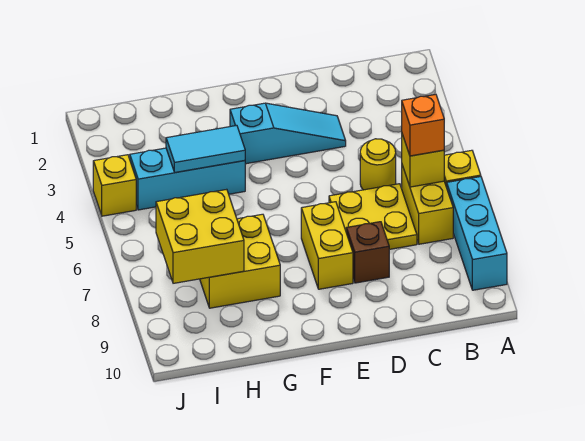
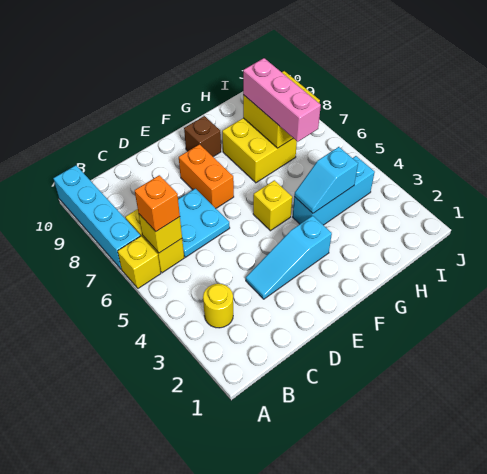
cyan 1x3 brick [447,177,507,290] -> cyan 1x4 brick [53,165,140,269]
yellow 1x1 round brick [360,139,396,190] -> yellow 1x1 round brick moved to [203,284,233,328]
yellow 2x2 plate [329,184,417,249] -> cyan 2x2 plate [178,189,230,257]
brown 1x1 brick [346,222,389,283] -> brown 1x1 brick moved to [184,116,221,157]
yellow 1x2 brick [301,202,353,289] -> orange 1x2 brick [179,144,234,208]
cyan 1x2 tile [166,125,245,173] -> cyan 1x2 slope [294,147,358,213]
none -> pink 1x3 brick [243,58,321,142]
yellow 1x1 brick [93,155,136,216] -> yellow 1x1 brick moved to [253,180,292,231]

